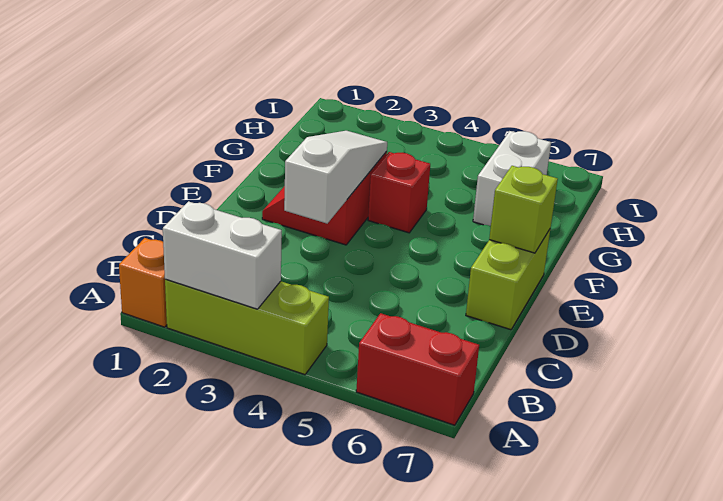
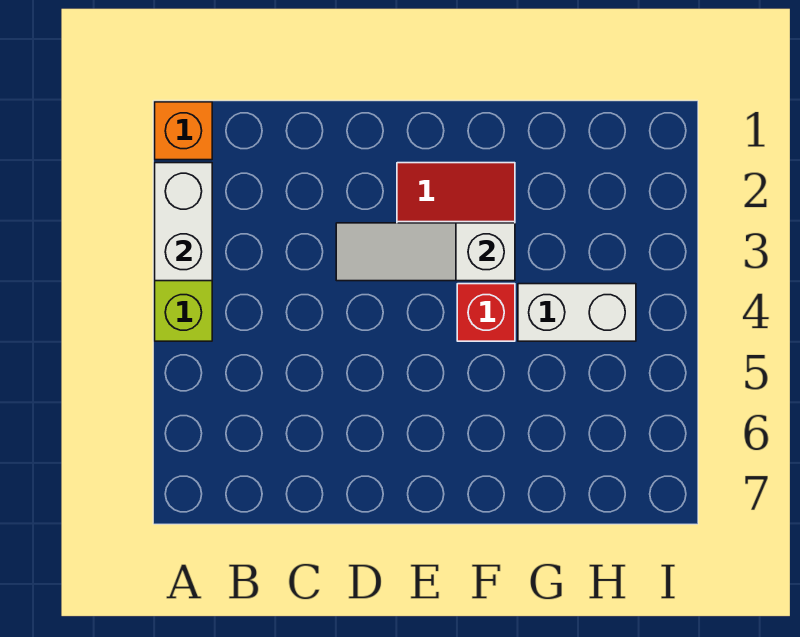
red 1x2 brick [356,313,479,425] -> none
white 1x3 slope [284,131,387,223] -> white 1x3 slope turned to [336,223,515,281]
lime 1x2 brick [466,230,550,330] -> none
lime 1x1 brick [489,166,558,253] -> none
white 1x2 brick [473,131,551,226] -> white 1x2 brick moved to [518,284,636,341]

